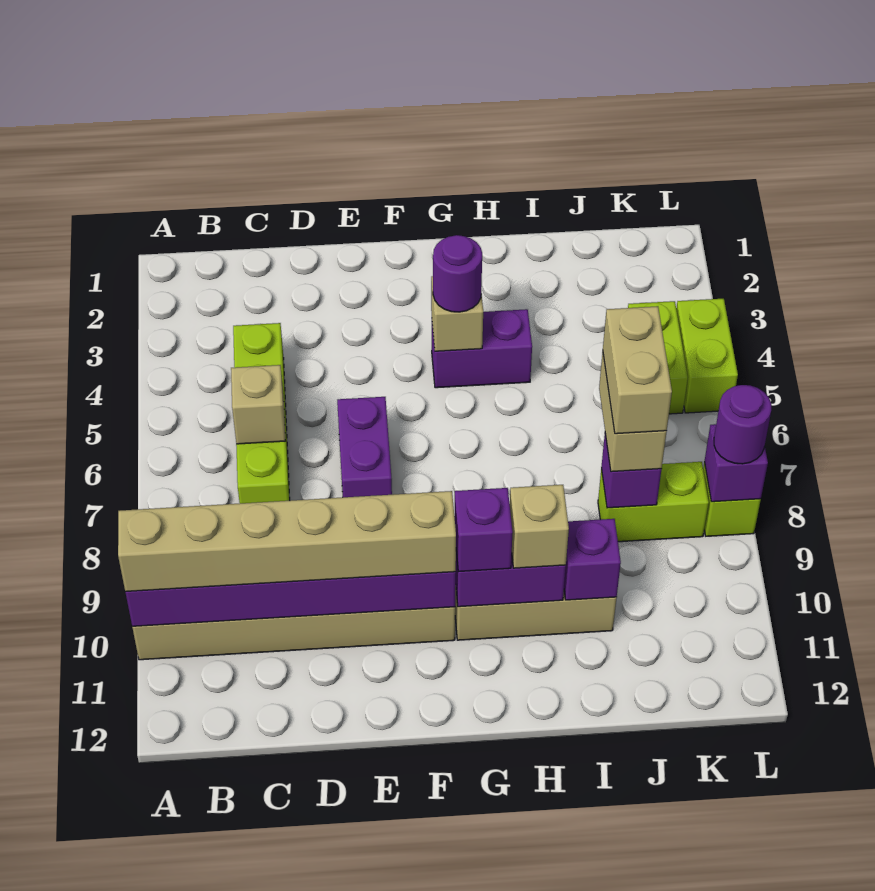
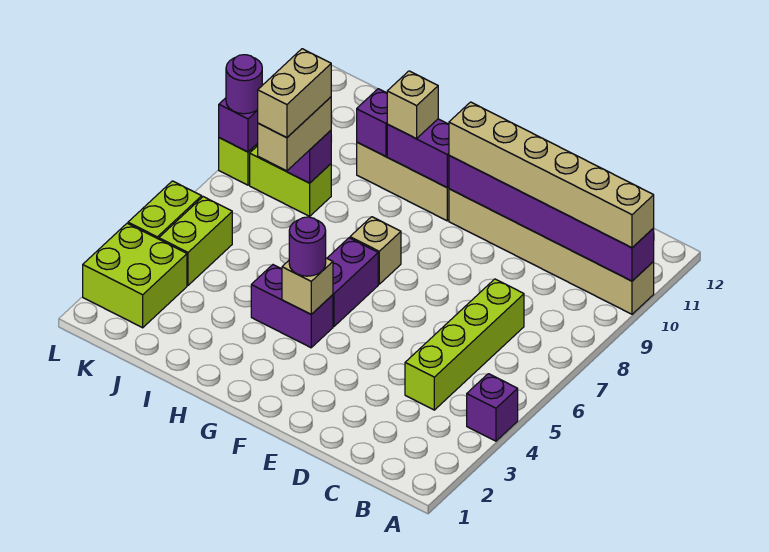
tan 1x1 brick [231,365,285,444] -> tan 1x1 brick moved to [350,217,401,284]
purple 1x2 brick [337,397,392,497] -> purple 1x2 brick moved to [327,238,378,327]
purple 1x1 brick [454,488,513,572] -> purple 1x1 brick moved to [467,374,518,441]
none -> lime 2x2 brick [83,223,187,328]

